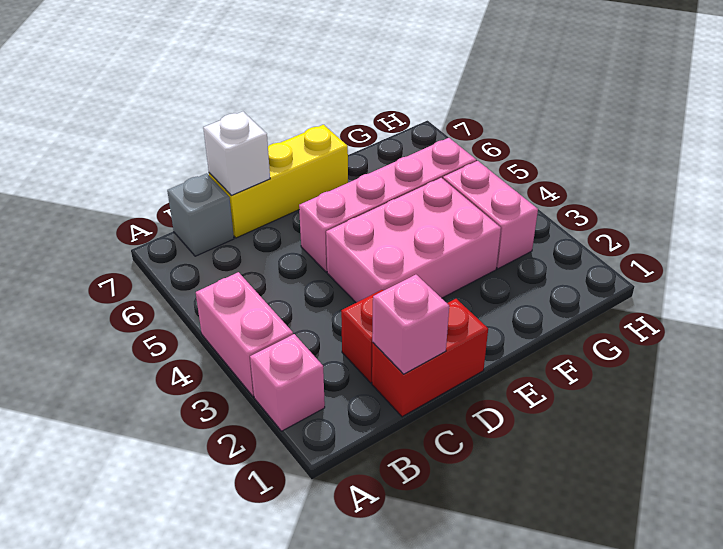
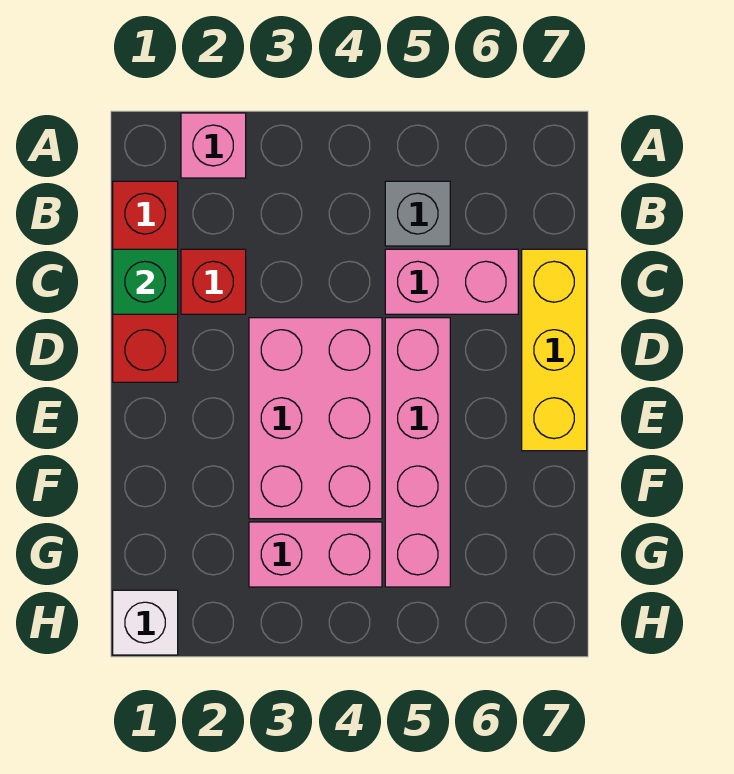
pink 1x2 brick [196,272,293,397] -> pink 1x2 brick moved to [385,249,518,314]
grey 1x1 brick [167,173,234,256] -> grey 1x1 brick moved to [385,181,450,246]
red 1x2 brick [372,299,488,417] -> red 1x3 brick [113,181,178,382]
pink 1x1 brick [372,275,449,374] -> green 1x1 brick [113,249,178,314]
white 1x1 brick [203,112,270,195] -> white 1x1 brick moved to [113,590,178,655]

